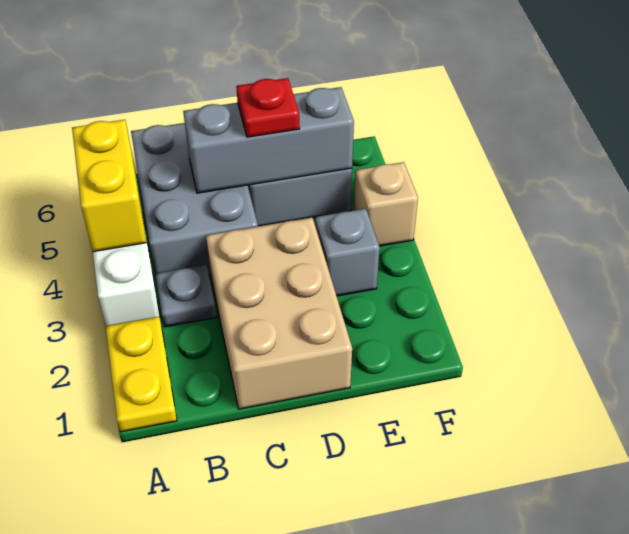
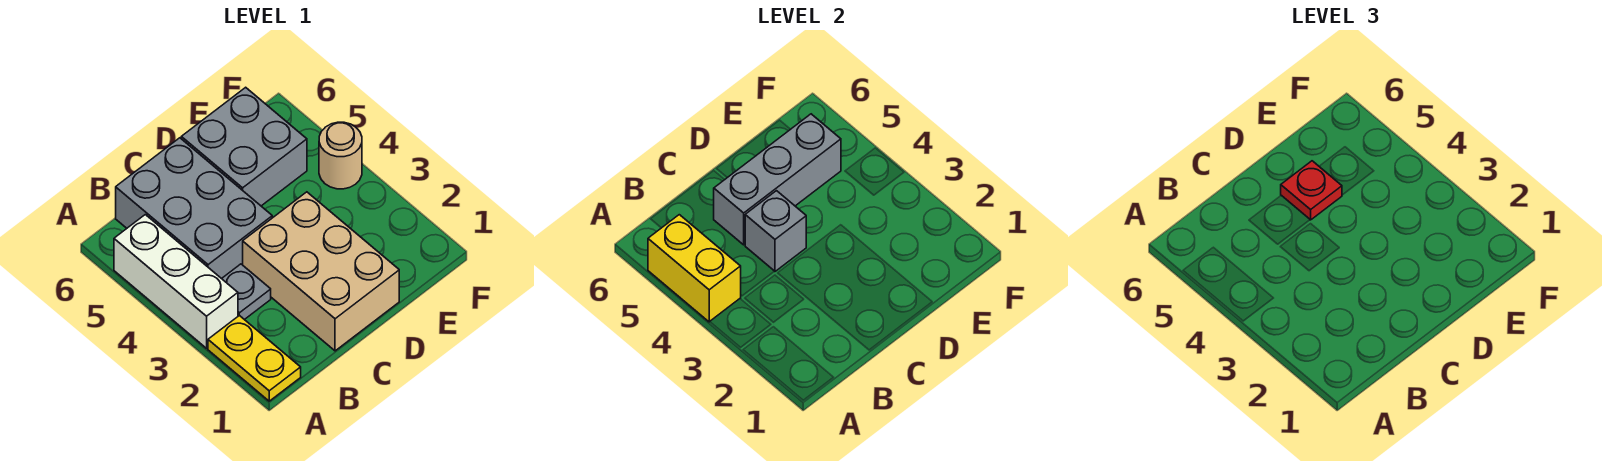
grey 1x1 brick [315,209,380,296] -> grey 1x1 brick moved to [745,191,806,271]
tan 1x1 brick [354,162,418,246] -> tan 1x1 round brick [319,122,362,189]

